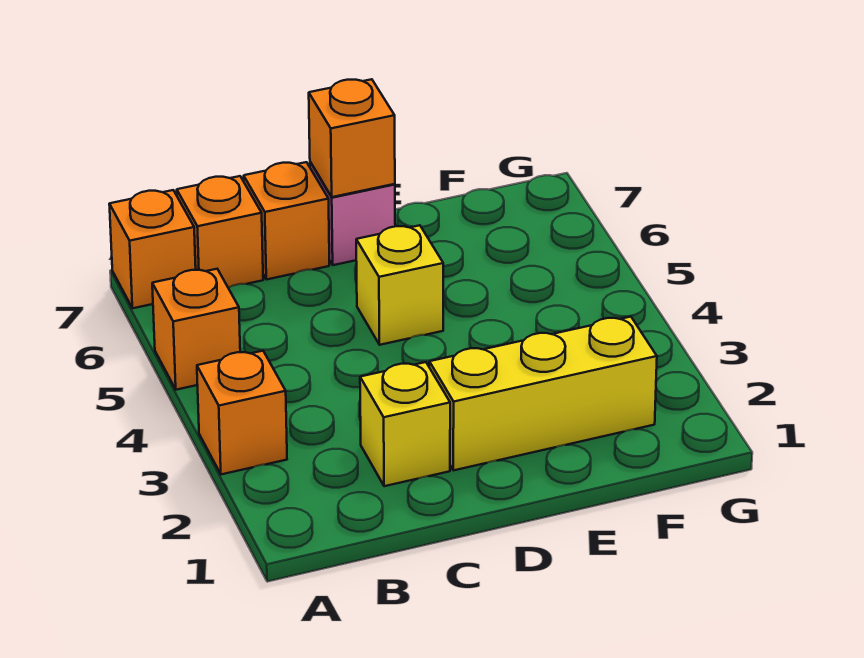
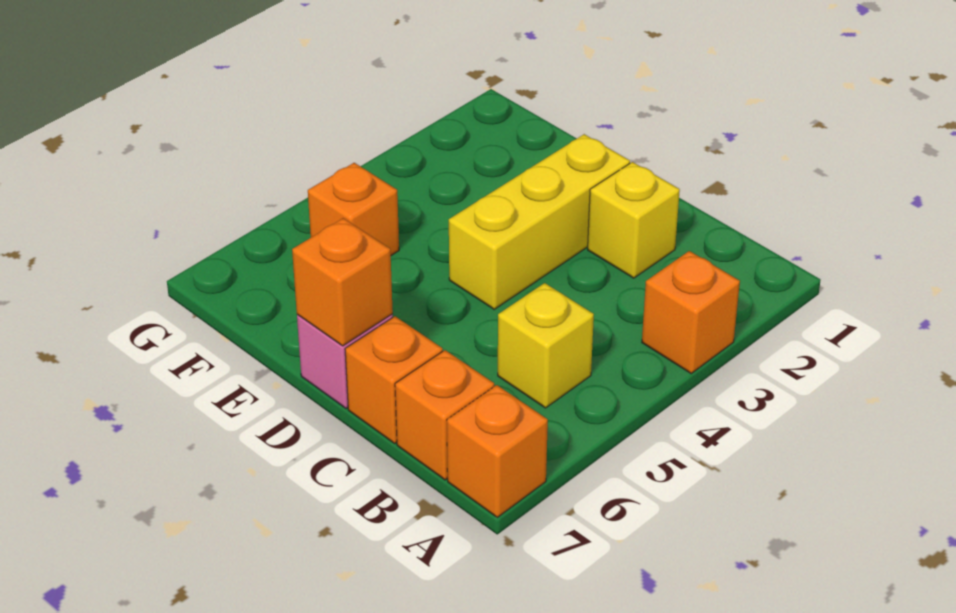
orange 1x1 brick [152,269,240,390] -> orange 1x1 brick moved to [308,163,399,255]
yellow 1x3 brick [429,317,657,470] -> yellow 1x3 brick turned to [449,134,630,309]
yellow 1x1 brick [356,225,443,345] -> yellow 1x1 brick moved to [498,283,594,408]

